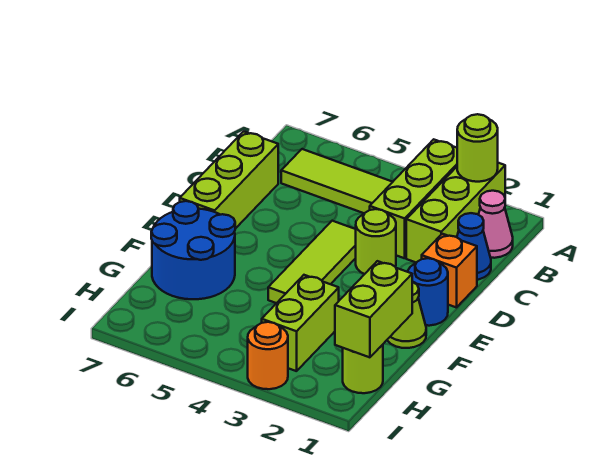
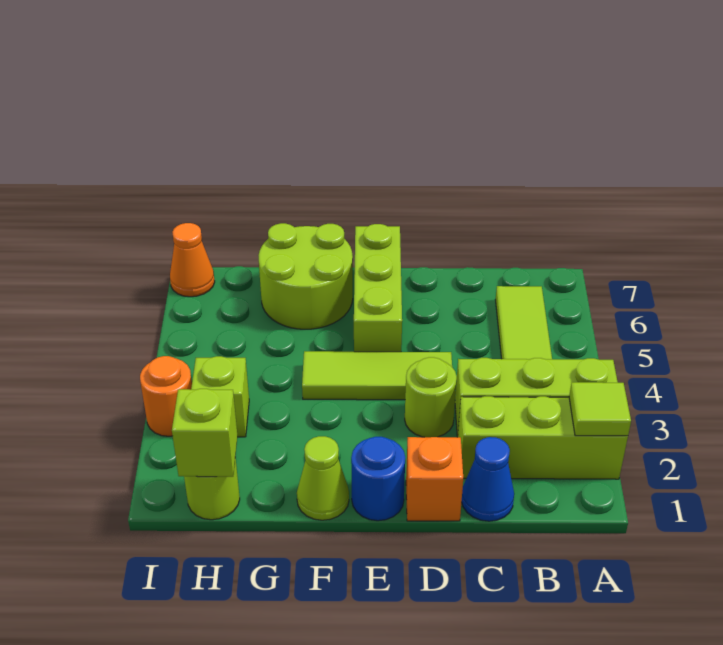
lime 1x1 round brick [457,114,498,182] -> lime 1x1 tile [569,382,631,436]
pink 1x1 cone [479,191,513,258] -> none
lime 1x3 brick [180,131,278,229] -> lime 1x3 brick turned to [354,224,402,352]
blue 2x2 round brick [151,201,235,299] -> lime 2x2 round brick [258,223,353,329]
lime 1x2 brick [335,261,412,357] -> lime 1x1 brick [172,389,237,477]
lime 1x2 brick [262,275,339,371] -> lime 1x1 brick [191,356,249,437]
none -> orange 1x1 cone [170,223,215,297]

